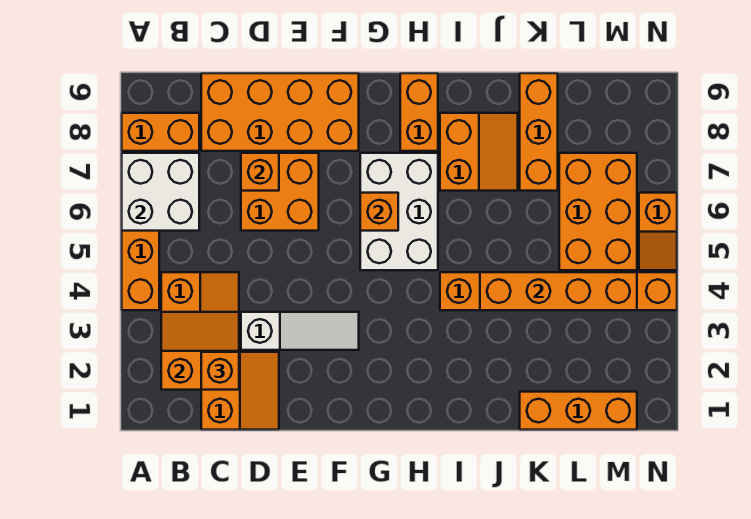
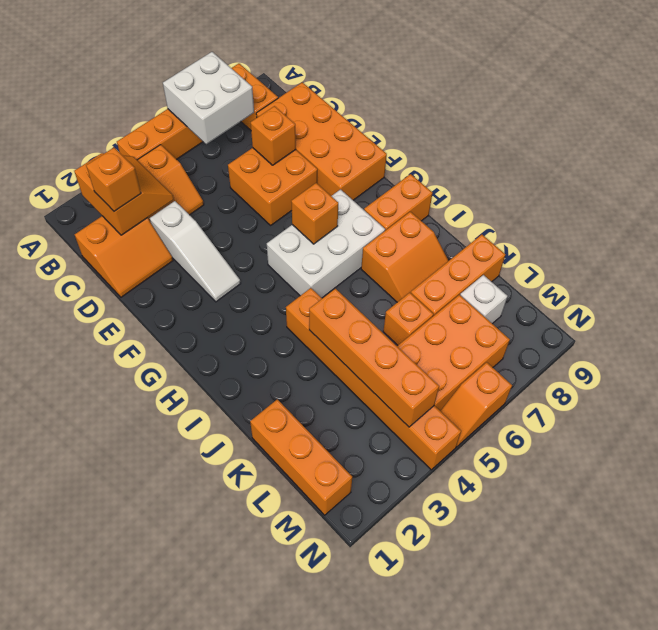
none -> orange 1x1 brick [383,293,433,345]
none -> white 1x1 brick [460,275,508,324]

